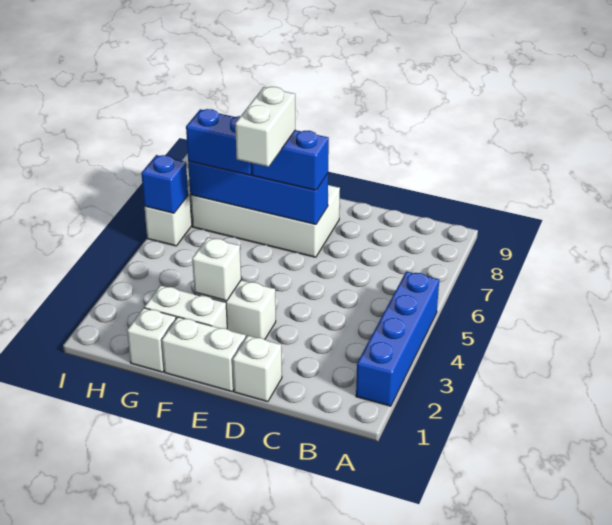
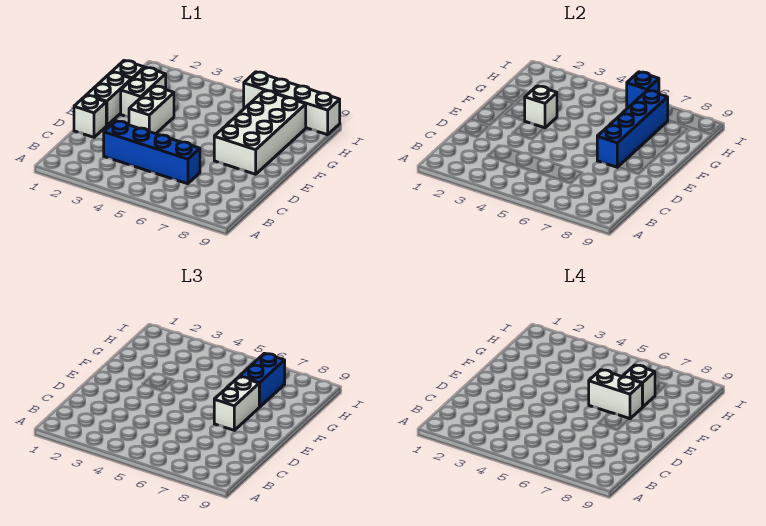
blue 1x4 brick [356,271,439,406] -> blue 1x4 brick moved to [104,121,200,184]
blue 1x2 brick [252,130,329,190] -> white 1x2 brick [214,377,259,430]
none -> white 1x1 brick [623,365,655,407]

